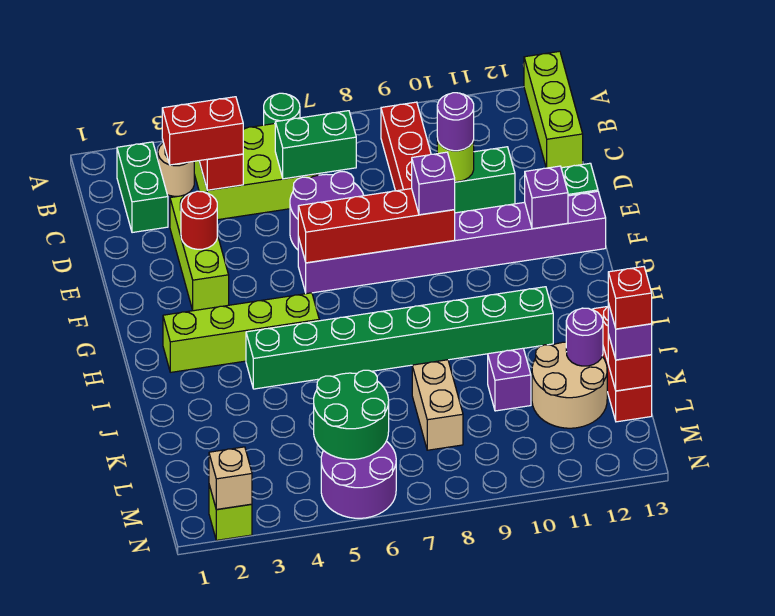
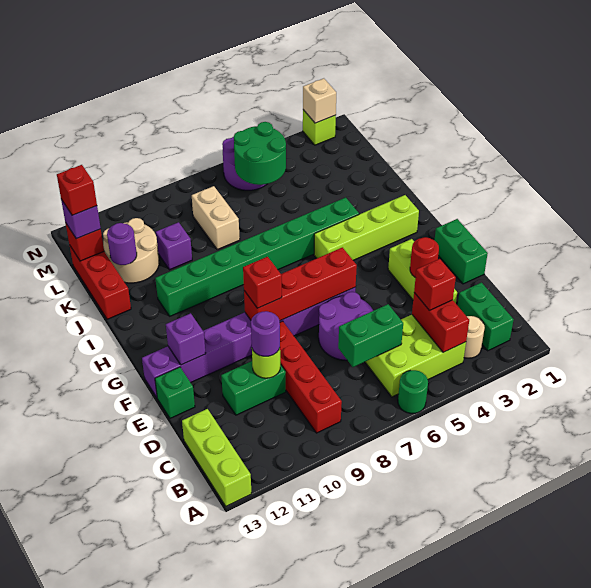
red 1x2 brick [162,97,243,165] -> red 1x1 brick [414,259,456,310]
none -> green 1x2 brick [434,219,488,284]
purple 1x1 brick [412,152,455,215] -> red 1x1 brick [243,257,282,308]

